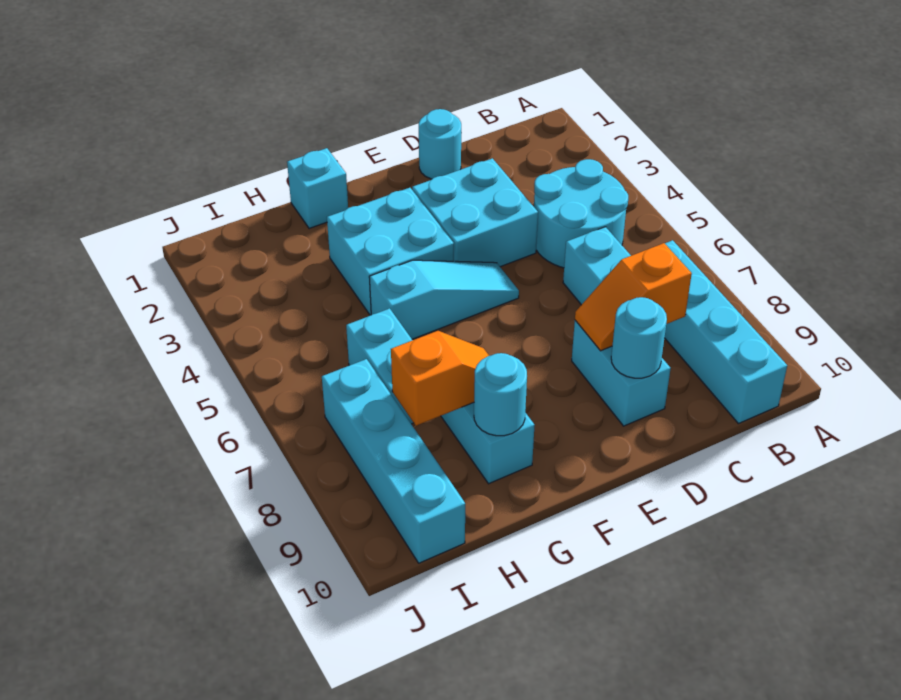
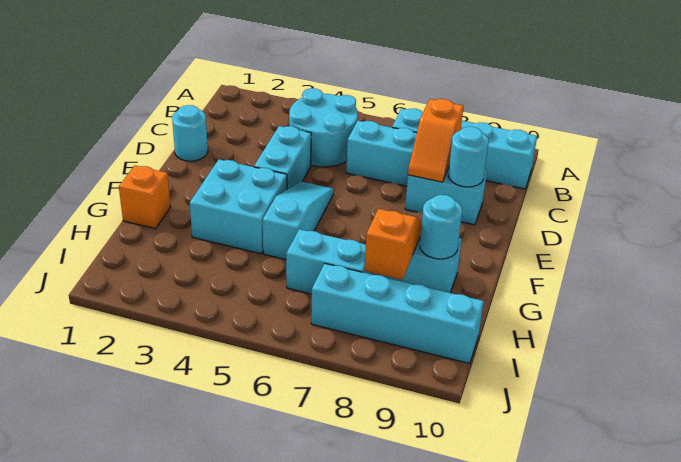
cyan 2x2 brick [412,158,538,267] -> cyan 1x2 brick [254,126,311,189]
cyan 1x1 brick [287,148,348,229] -> orange 1x1 brick [119,165,170,229]

